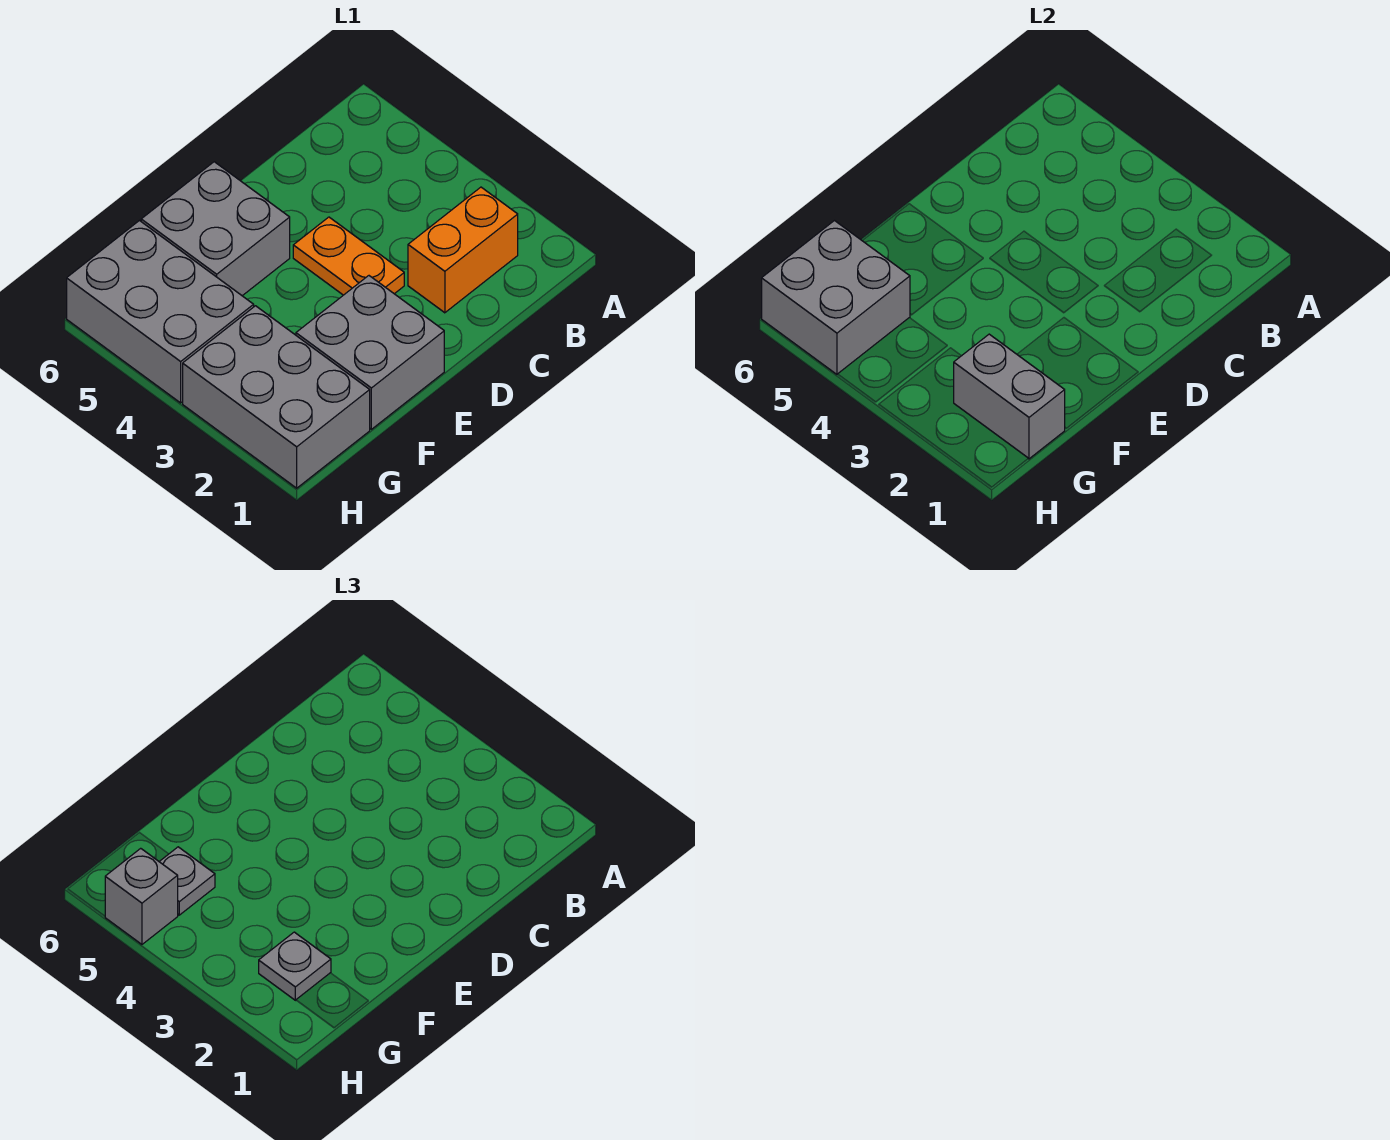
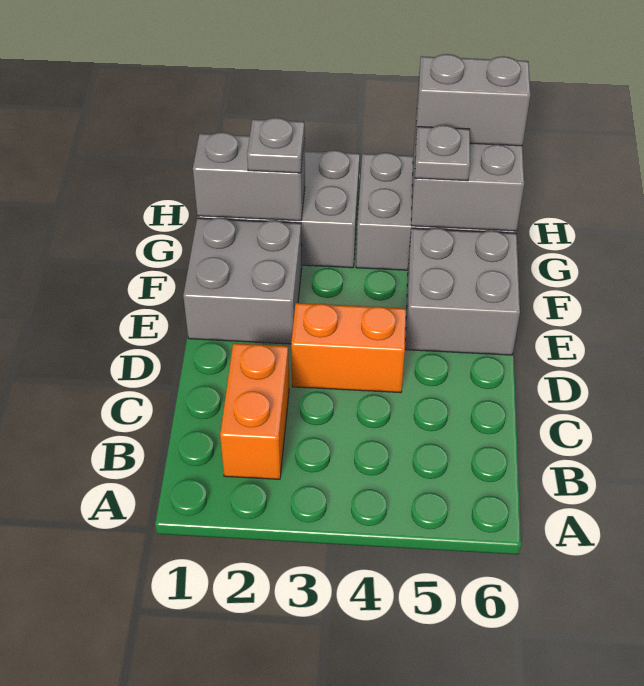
orange 1x2 plate [293,217,404,295] -> orange 1x2 brick [291,303,406,393]
grey 1x1 brick [105,848,178,944] -> grey 1x2 brick [416,54,530,146]

